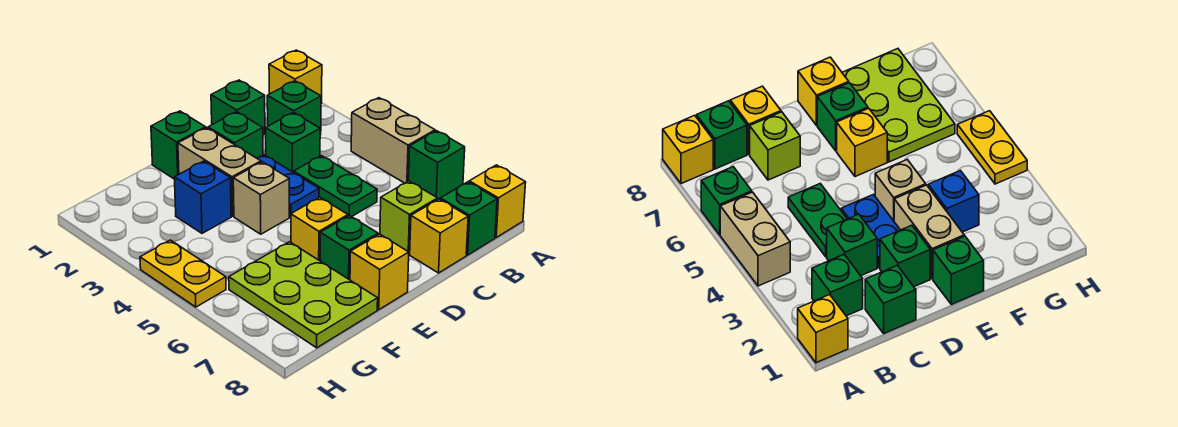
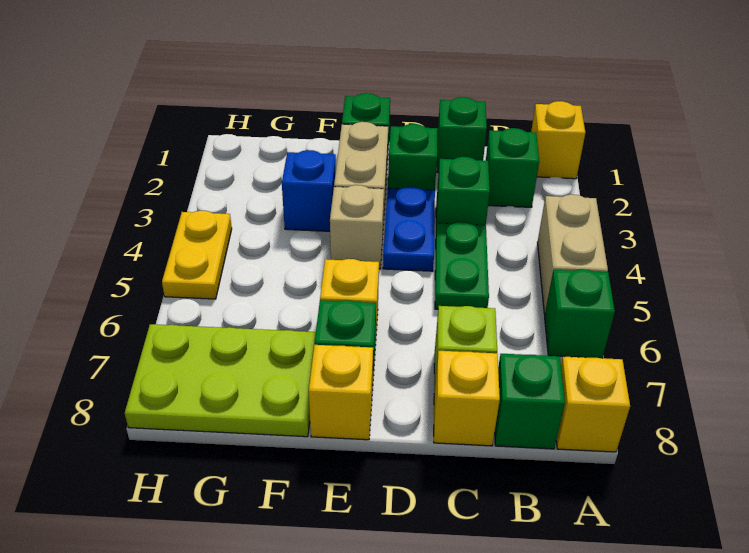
lime 2x3 plate [229,242,378,348] -> lime 2x3 plate turned to [125,324,316,437]

